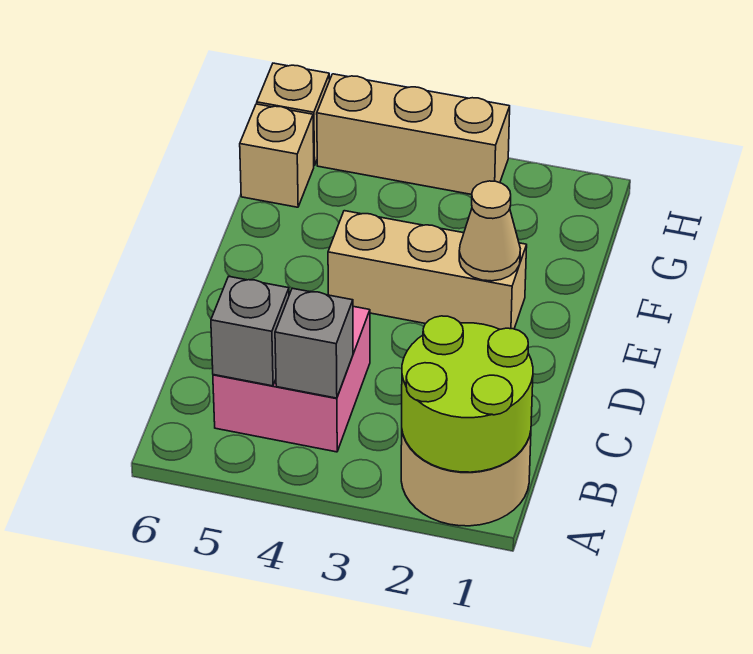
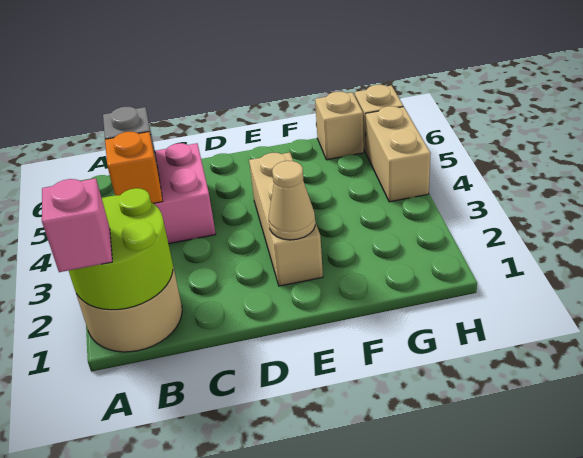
none -> pink 1x1 brick [42,178,112,272]
grey 1x1 brick [275,288,353,398] -> orange 1x1 brick [105,132,163,203]
tan 1x3 brick [317,74,510,195] -> tan 1x2 brick [366,106,431,202]

